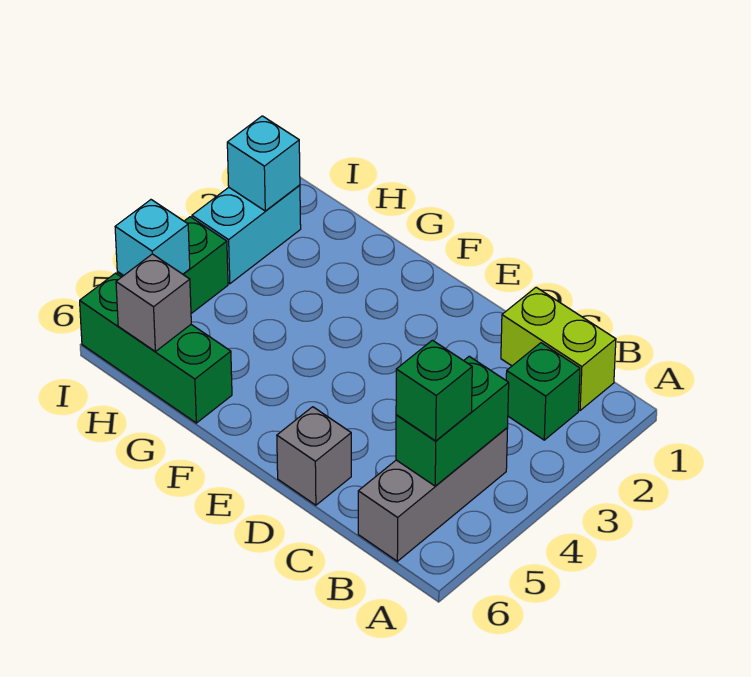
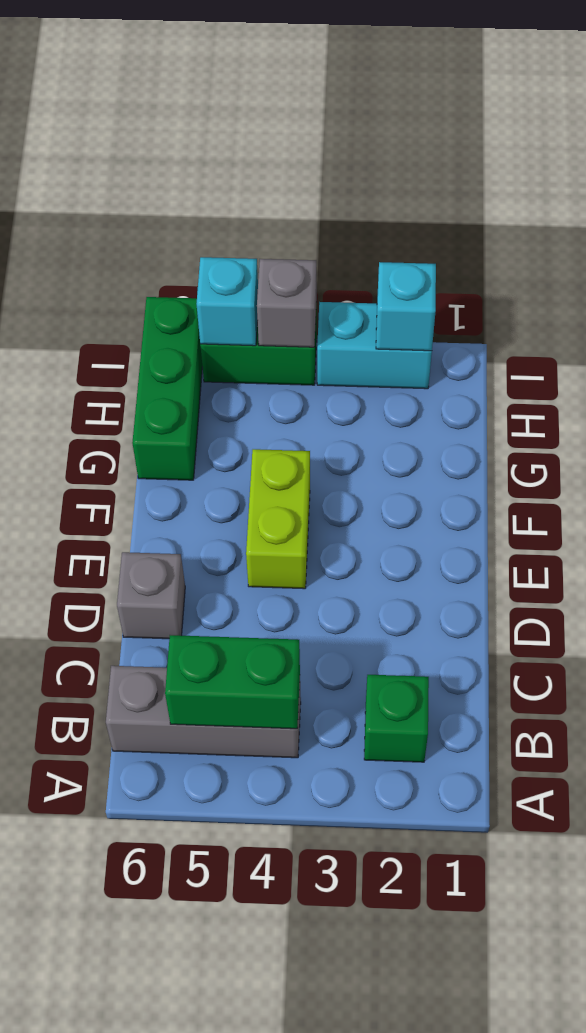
lime 1x2 brick [501,287,616,411] -> lime 1x2 brick moved to [246,449,310,589]
green 1x1 brick [396,340,472,441] -> none
grey 1x1 brick [116,254,191,351] -> grey 1x1 brick moved to [257,259,317,347]

